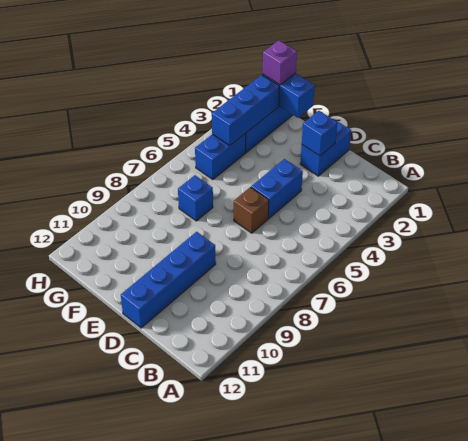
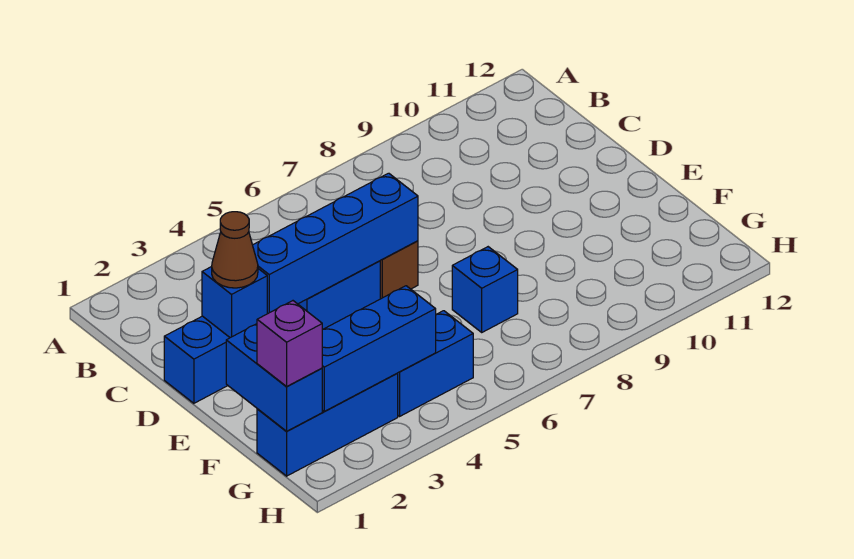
none -> brown 1x1 cone [212,212,258,288]
blue 1x4 brick [121,232,216,328] -> blue 1x4 brick moved to [253,173,418,314]

